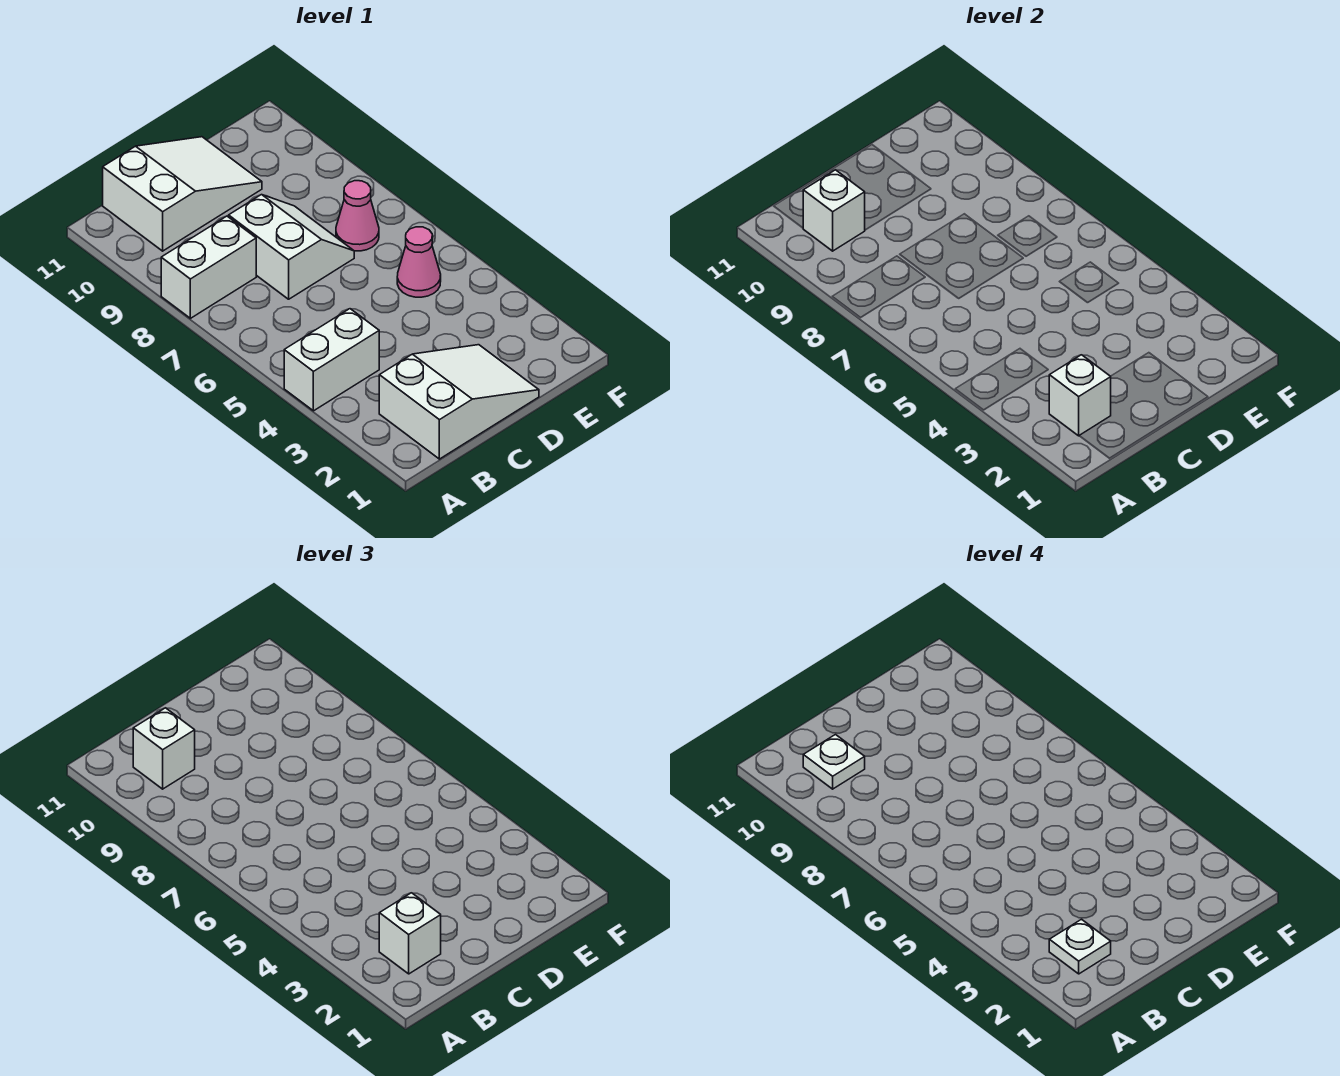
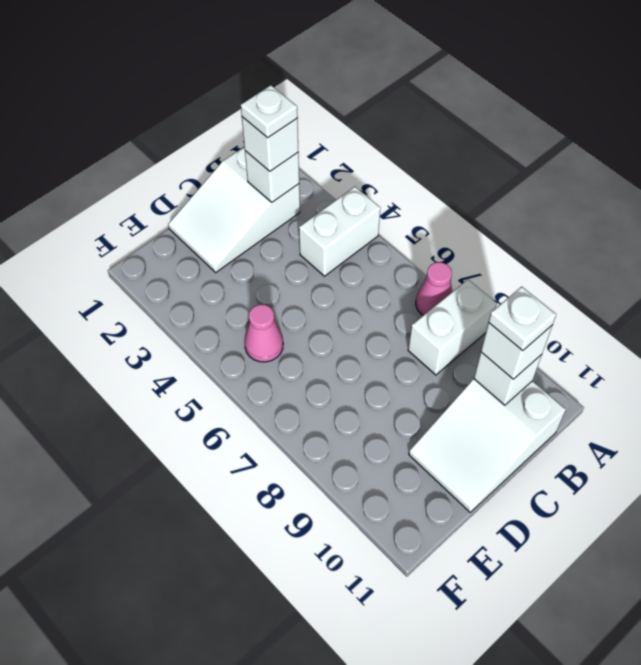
white 2x2 slope [229,195,354,299] -> none
pink 1x1 cone [336,181,379,251] -> pink 1x1 cone moved to [416,262,452,315]

